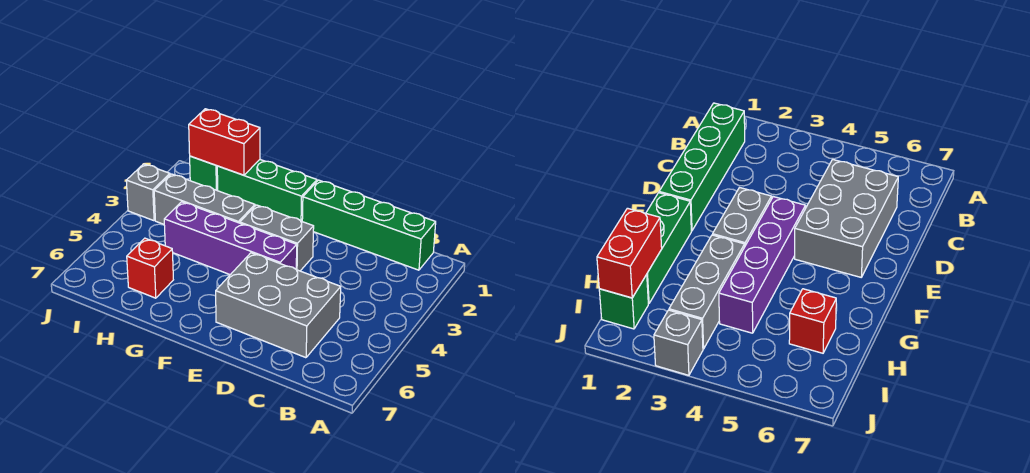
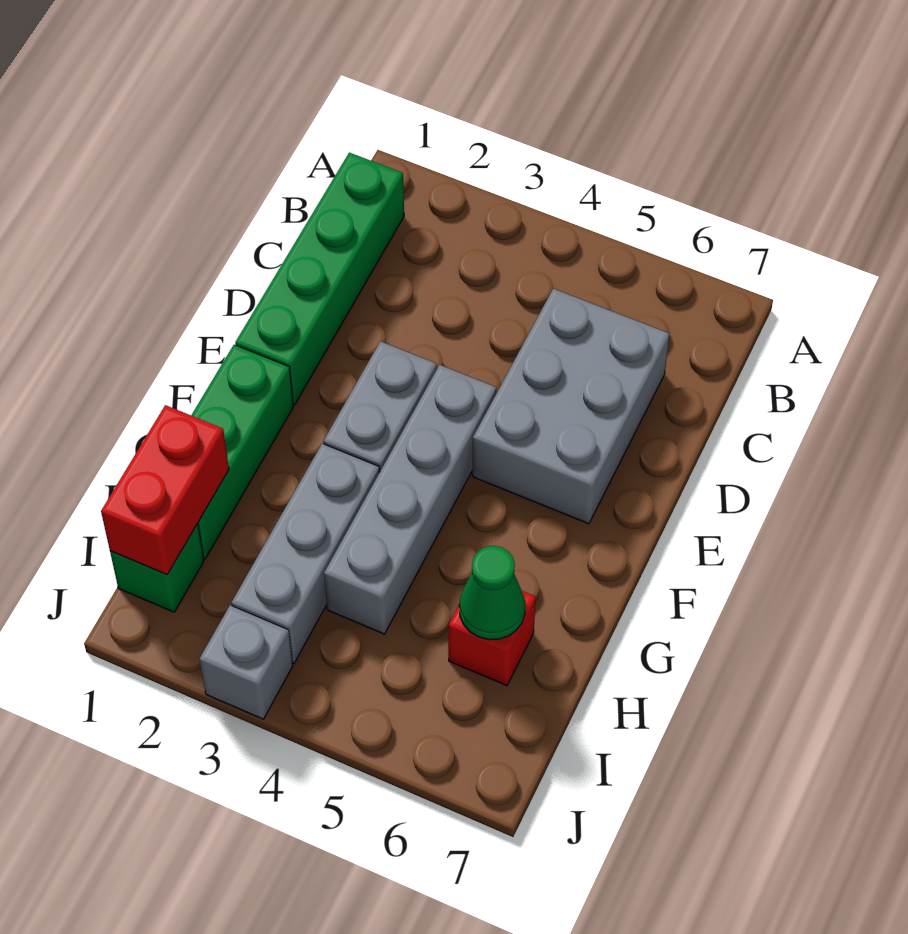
purple 1x4 brick [164,202,297,275] -> grey 1x4 brick [324,365,496,634]
none -> green 1x1 cone [459,546,525,640]

